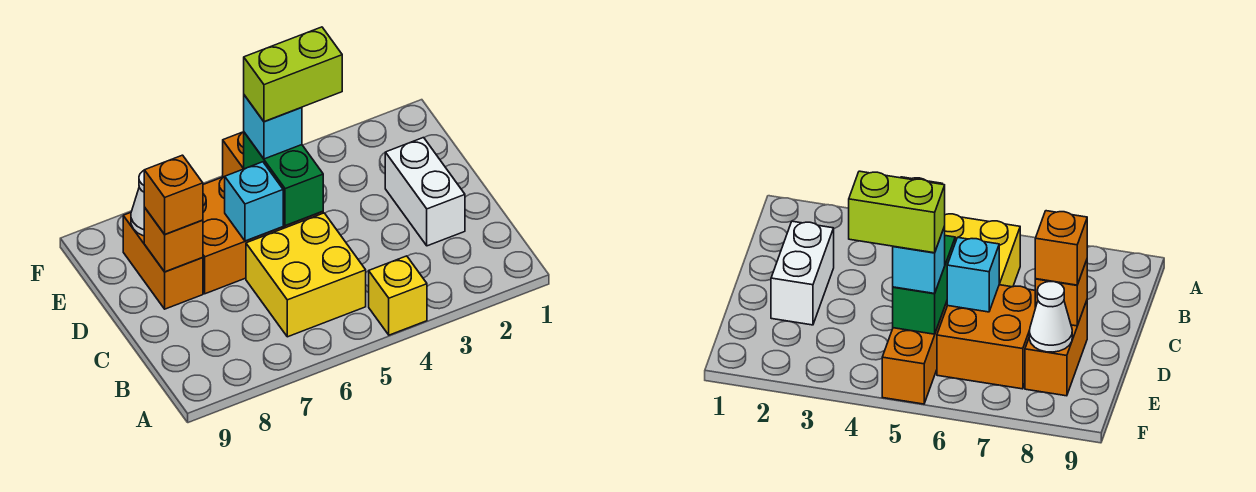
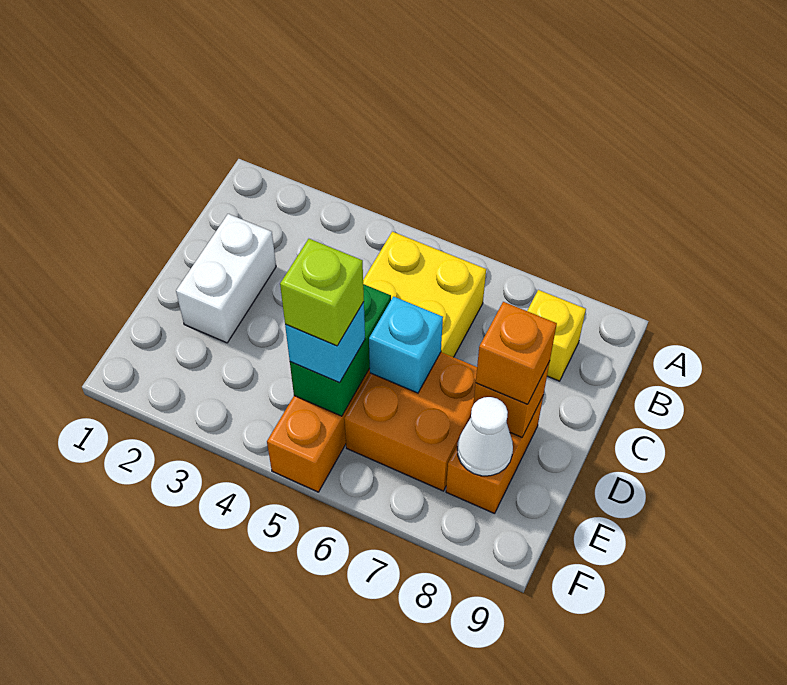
yellow 1x1 brick [369,256,427,335] -> yellow 1x1 brick moved to [527,290,586,381]
lime 1x2 brick [244,27,342,122] -> lime 1x1 brick [280,239,364,346]

